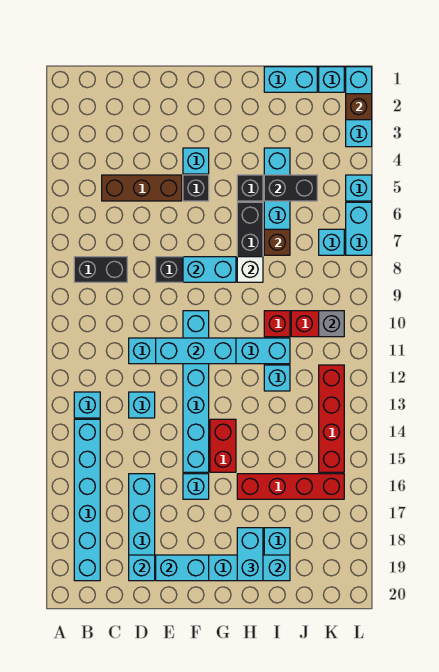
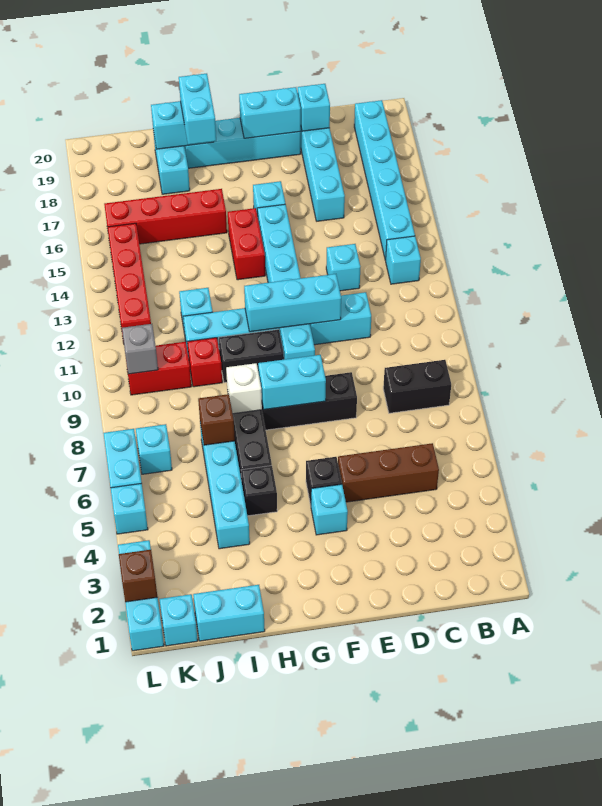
black 1x2 brick [264,175,317,201] -> black 1x2 brick moved to [219,329,284,383]

